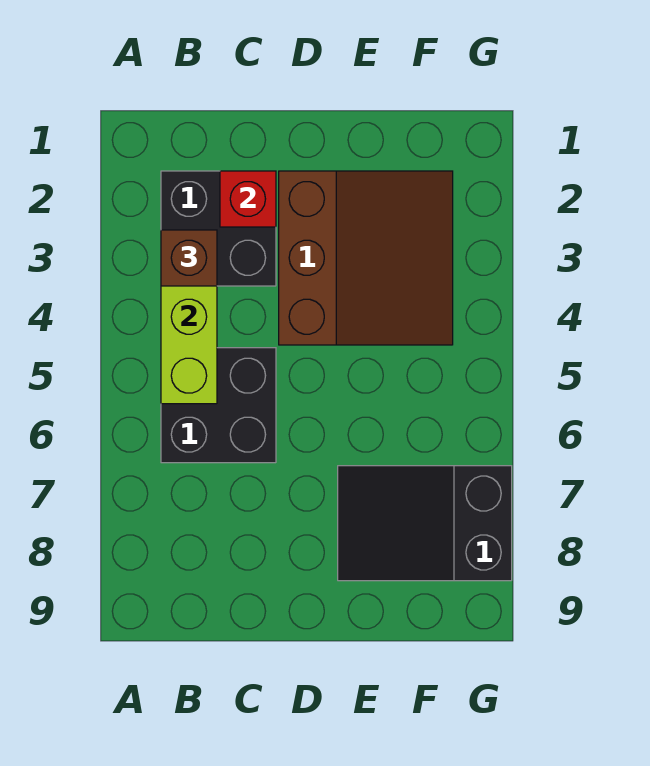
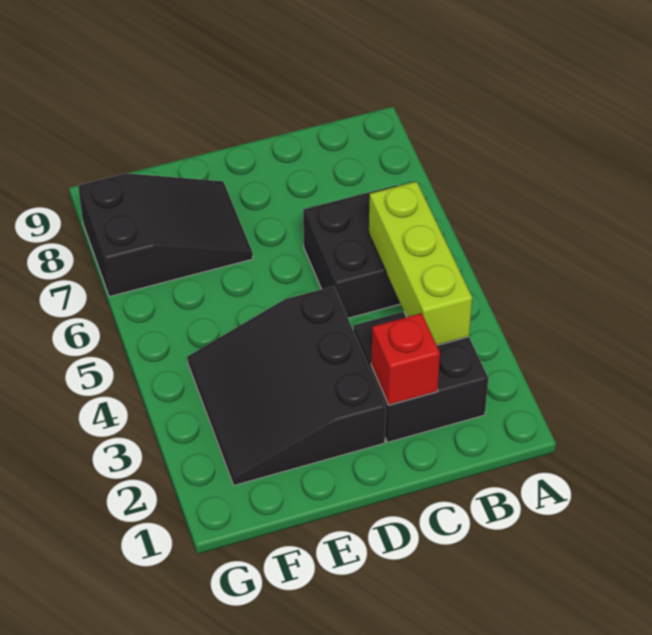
brown 1x1 brick [161,230,217,286] -> none
brown 3x3 slope [279,171,453,345] -> black 3x3 slope [187,286,386,485]

